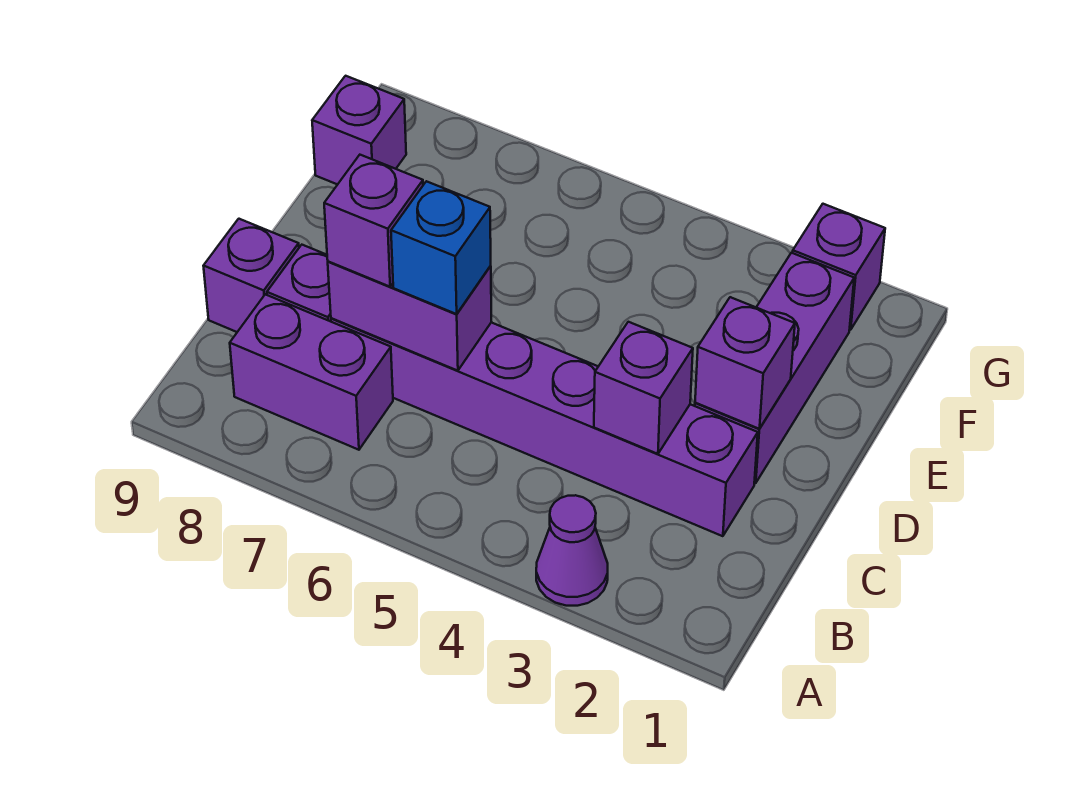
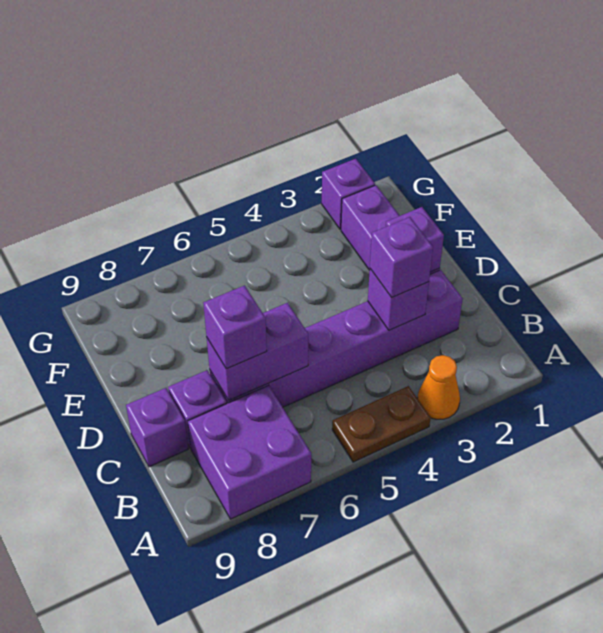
purple 1x1 cone [536,495,608,606] -> orange 1x1 cone [417,355,460,419]
none -> brown 1x2 plate [332,386,430,462]
purple 1x2 brick [230,294,393,450] -> purple 2x2 brick [188,386,311,519]
blue 1x1 brick [391,181,491,314] -> none
purple 1x1 brick [312,76,406,185] -> purple 1x1 brick moved to [370,217,433,298]

